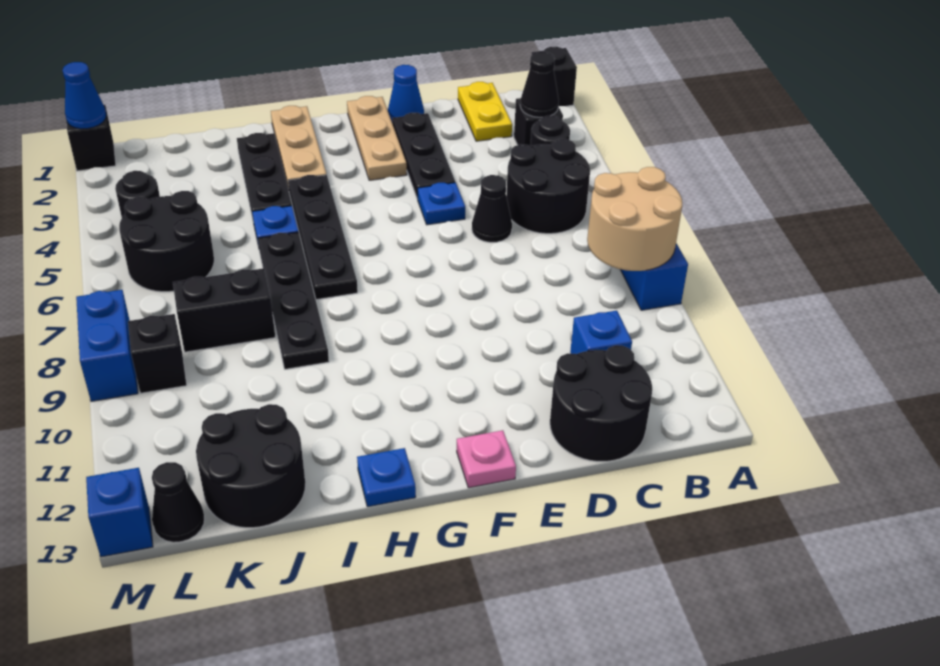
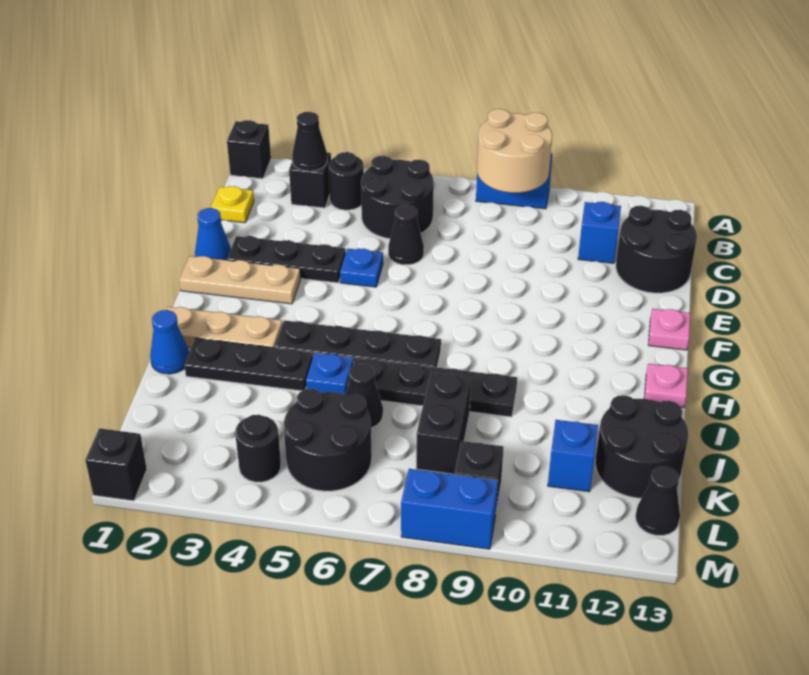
yellow 1x2 plate [458,82,512,141] -> yellow 1x1 plate [210,186,254,223]
blue 1x1 plate [357,448,416,507] -> pink 1x1 plate [644,364,688,408]
none -> black 1x1 cone [346,364,383,428]
blue 1x1 cone [62,62,106,129] -> blue 1x1 cone moved to [150,310,189,374]
blue 1x1 brick [86,468,153,557] -> blue 1x1 brick moved to [548,420,598,492]

